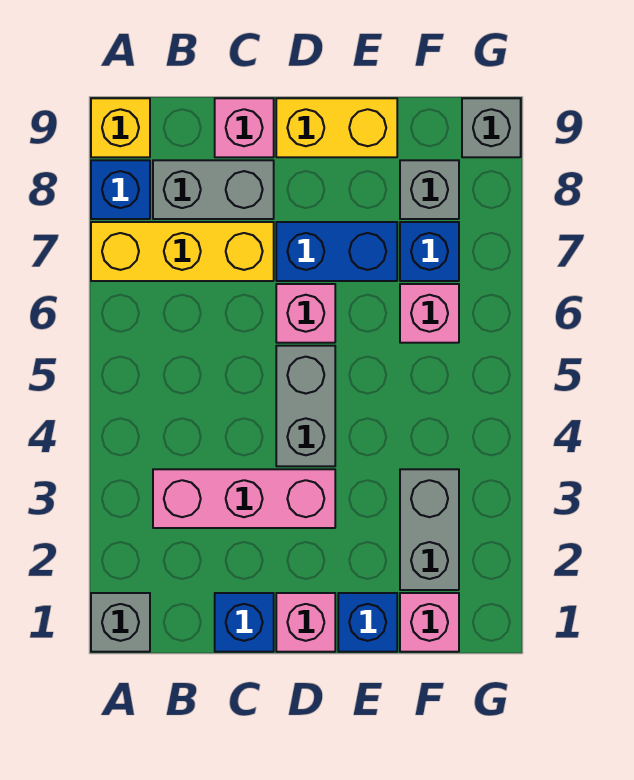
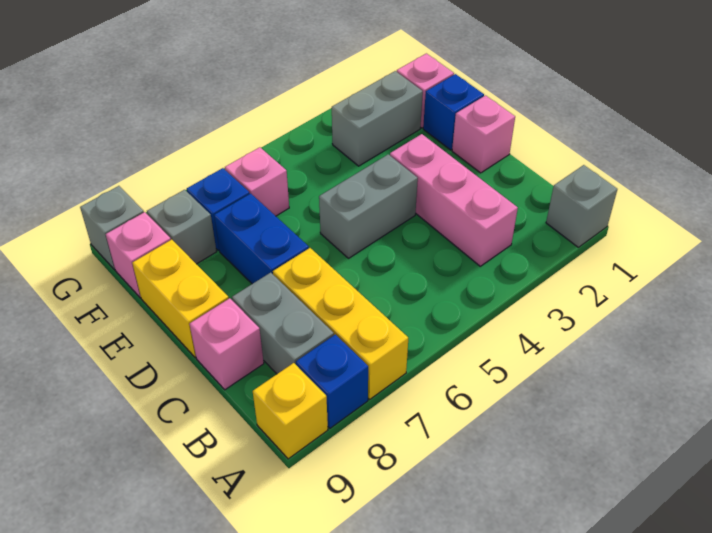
blue 1x1 brick [215,593,274,652] -> none
pink 1x1 brick [276,284,335,343] -> pink 1x1 brick moved to [106,212,171,298]

